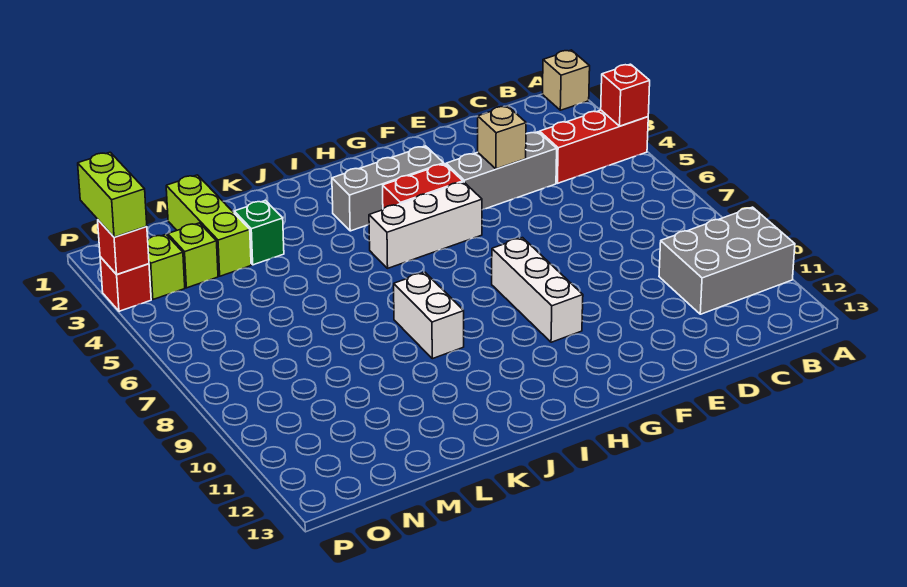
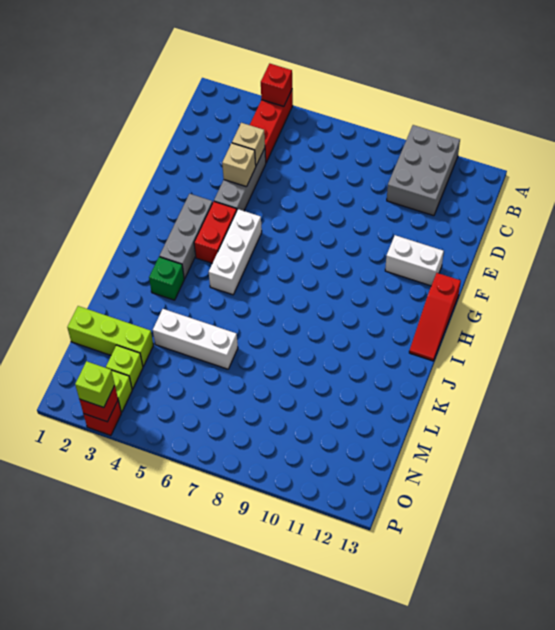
tan 1x1 brick [542,50,590,110] -> tan 1x1 brick moved to [232,123,265,165]
white 1x3 brick [492,238,583,342] -> white 1x3 brick moved to [153,309,238,369]
none -> red 1x3 slope [409,273,461,361]
white 1x2 brick [394,272,464,359] -> white 1x2 brick moved to [385,235,444,286]
green 1x1 brick [234,201,284,265] -> green 1x1 brick moved to [149,257,184,300]
lime 1x2 brick [78,152,147,237] -> lime 1x1 brick [75,361,115,407]

